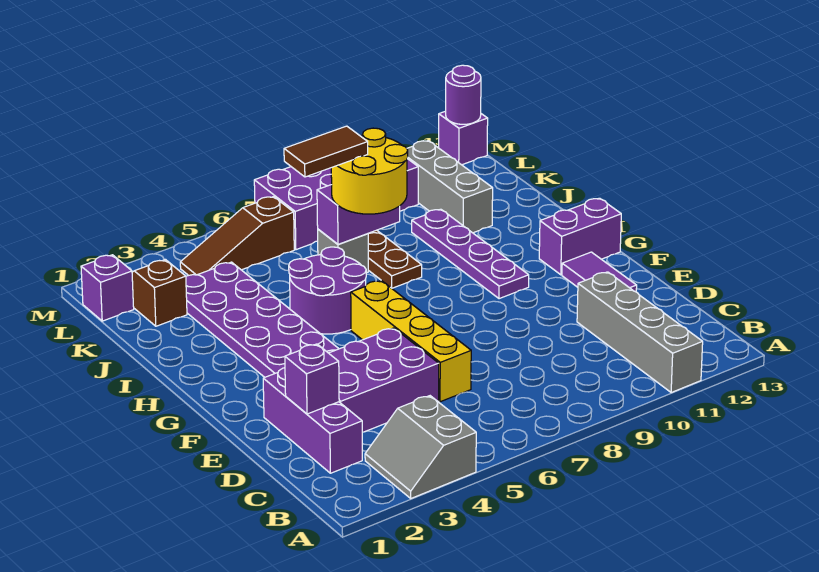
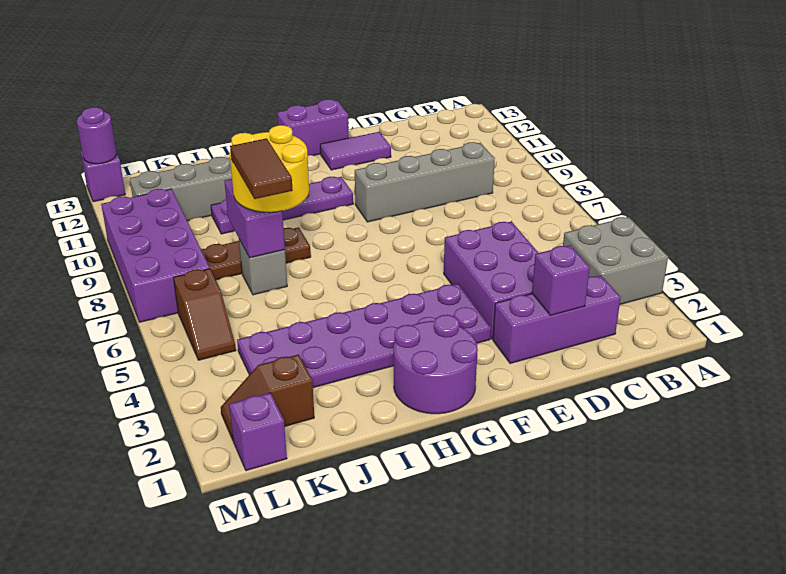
grey 2x2 slope [365,396,476,498] -> grey 2x2 brick [563,217,668,304]
grey 1x4 brick [577,272,703,392] -> grey 1x4 brick moved to [355,142,495,222]
yellow 1x4 brick [351,280,471,402] -> none
purple 1x2 brick [539,198,621,275] -> purple 1x2 brick turned to [277,99,349,156]
purple 2x2 round brick [289,247,366,334] -> purple 2x2 round brick moved to [394,315,478,414]
brown 1x3 slope [180,197,294,275] -> brown 1x2 slope [173,269,236,360]

